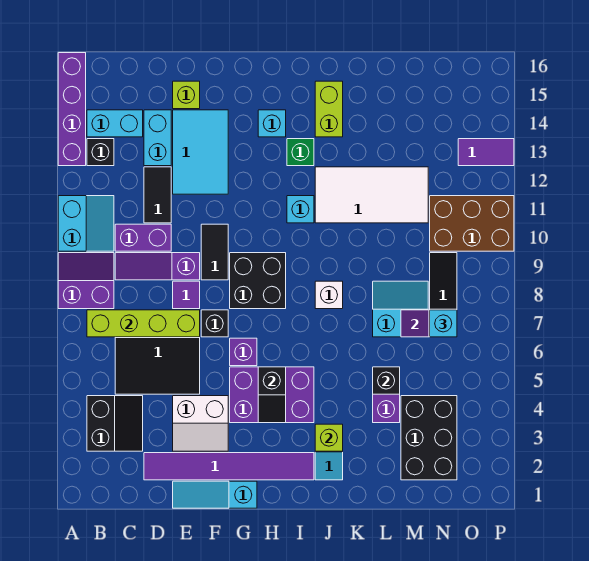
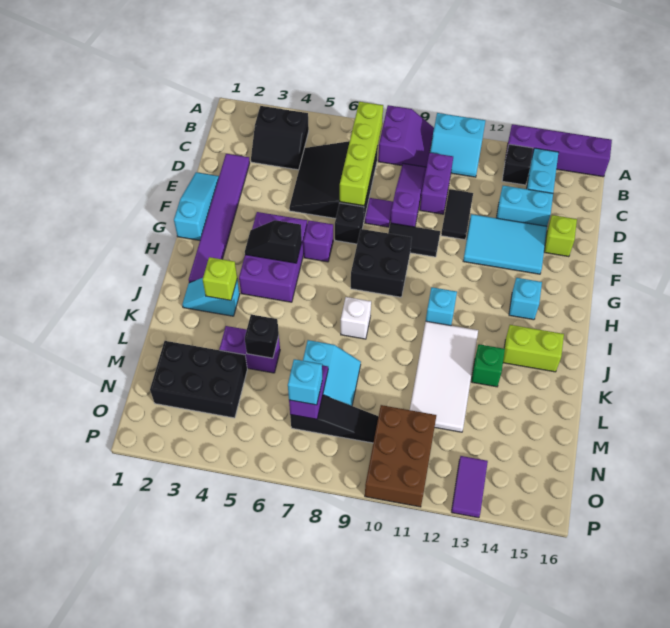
black 1x2 tile [144,167,171,223] -> black 1x2 tile turned to [441,189,473,240]
white 2x2 slope [173,396,228,451] -> none
green 1x1 brick [287,139,314,166] -> green 1x1 brick moved to [471,344,505,387]

